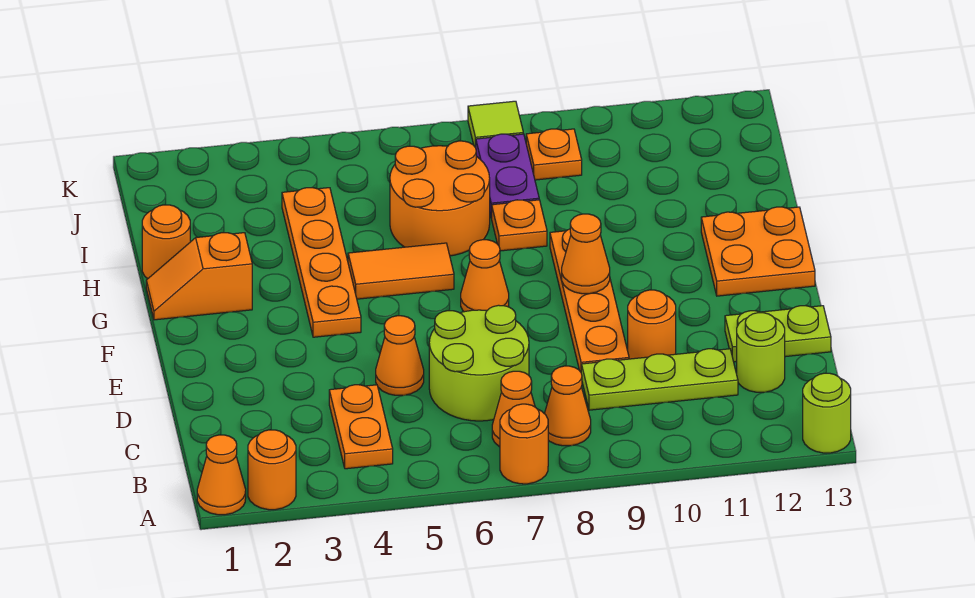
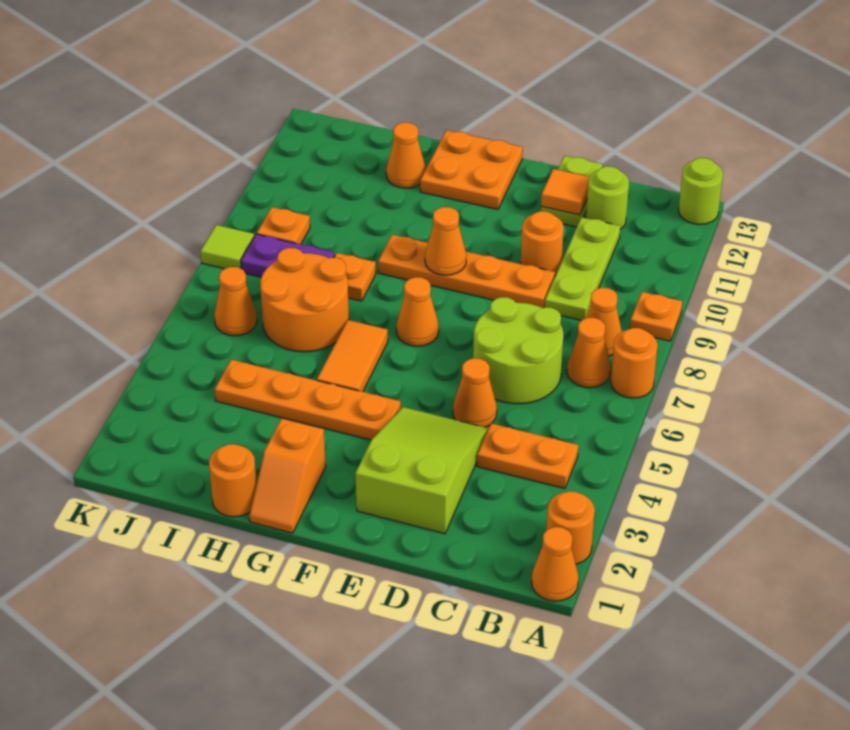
none -> orange 1x1 plate [630,292,682,341]
none -> lime 2x3 slope [355,407,488,534]
none -> orange 1x1 tile [541,169,589,215]
none -> orange 1x1 cone [386,122,426,188]
none -> orange 1x1 cone [214,267,257,336]

